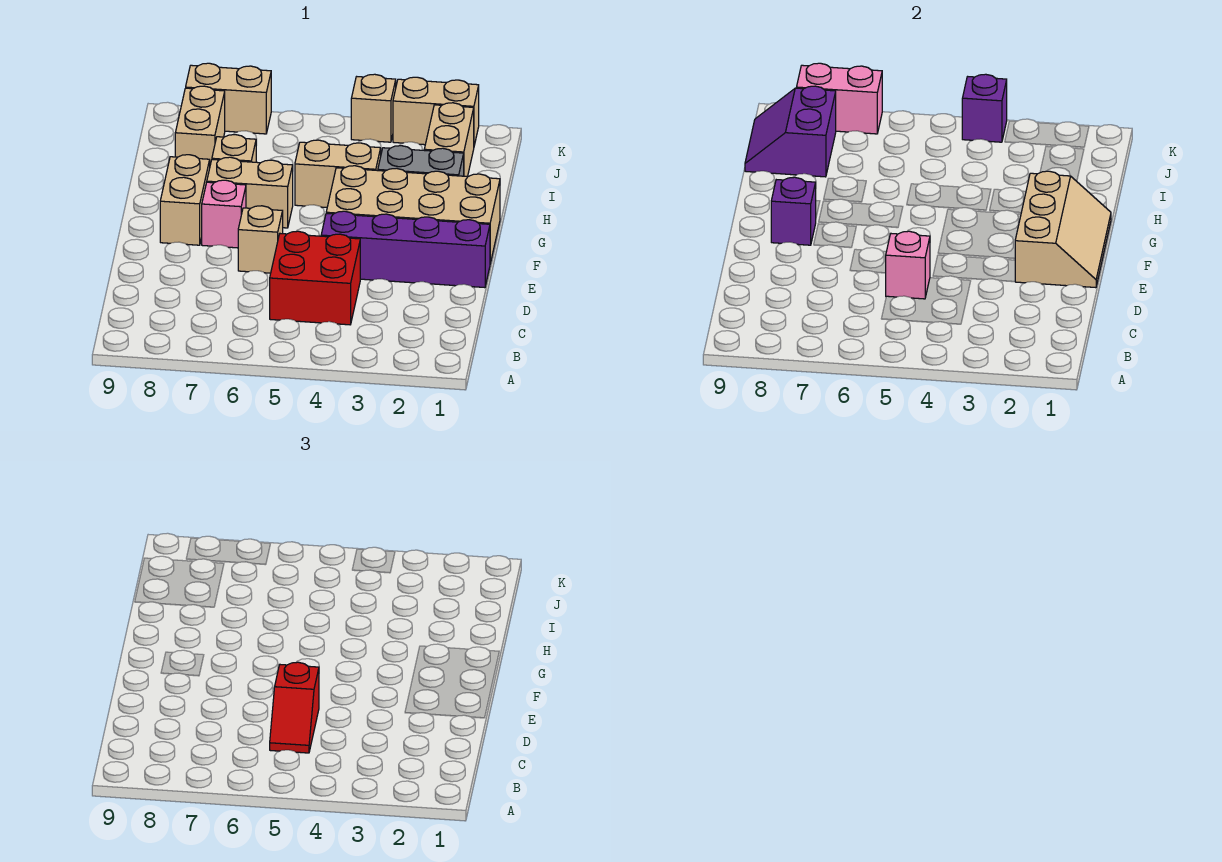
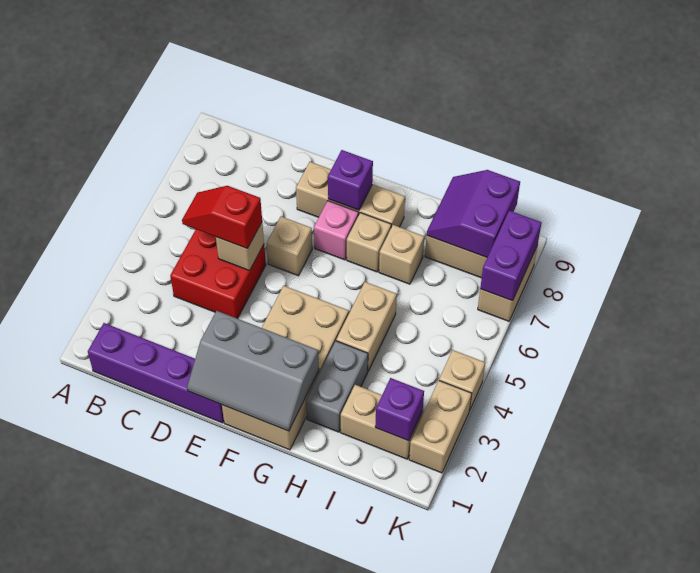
pink 1x1 brick [886,231,930,299] -> tan 1x1 brick [216,223,264,271]
purple 1x4 brick [321,211,490,288] -> purple 1x4 brick turned to [88,323,224,423]
tan 2x3 slope [1015,171,1111,288] -> grey 2x3 slope [187,311,319,431]
tan 1x2 brick [160,155,210,245] -> tan 1x3 brick [296,162,405,227]
tan 1x2 brick [207,157,293,228] -> tan 1x1 brick [347,213,391,272]
purple 2x2 slope [745,86,836,177] -> purple 2x2 slope turned to [427,170,520,257]
purple 1x1 brick [962,74,1007,142] -> purple 1x1 brick moved to [375,378,424,441]
pink 1x2 brick [797,63,882,134] -> purple 1x2 brick [480,211,542,301]

